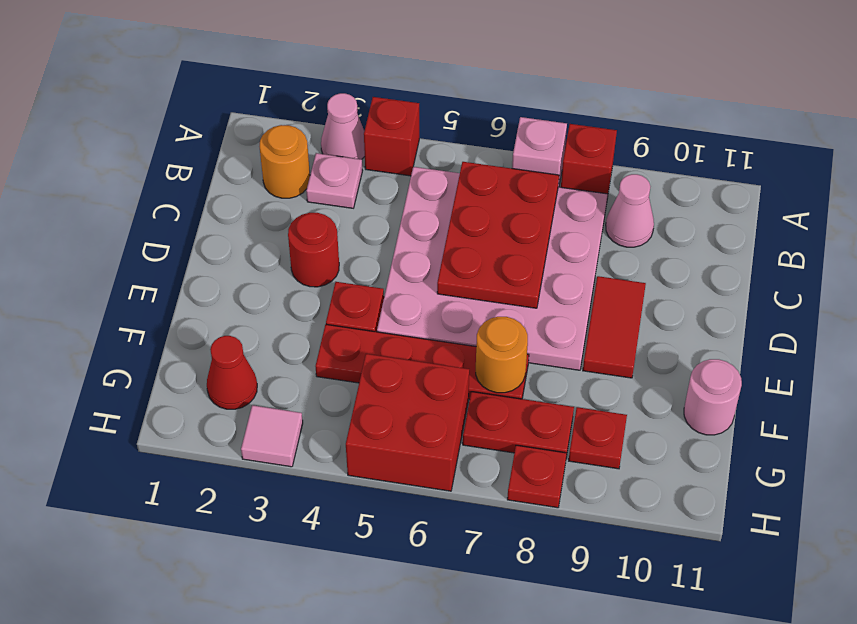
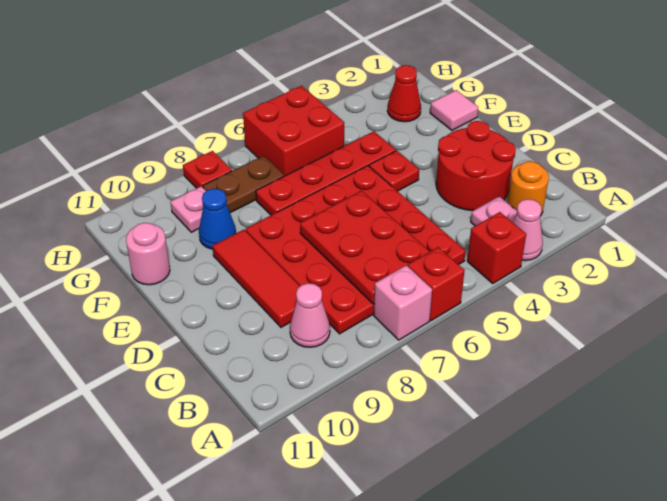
red 1x1 brick [561,124,617,198] -> red 1x1 brick moved to [408,247,465,321]
pink 4x4 plate [377,167,608,370] -> red 4x4 plate [246,166,466,334]
red 1x1 round brick [288,213,339,287] -> red 2x2 round brick [436,121,516,211]
red 1x2 tile [583,276,646,378] -> red 1x3 tile [213,230,300,327]
orange 1x1 round brick [476,317,528,393] -> none
none -> blue 1x1 cone [199,189,236,249]
red 1x2 plate [463,392,574,457] -> brown 1x2 plate [203,156,284,213]
red 1x1 plate [569,407,627,469] -> pink 1x1 plate [171,186,206,232]
pink 1x1 tile [241,405,303,467] -> pink 1x1 tile moved to [430,90,478,130]

